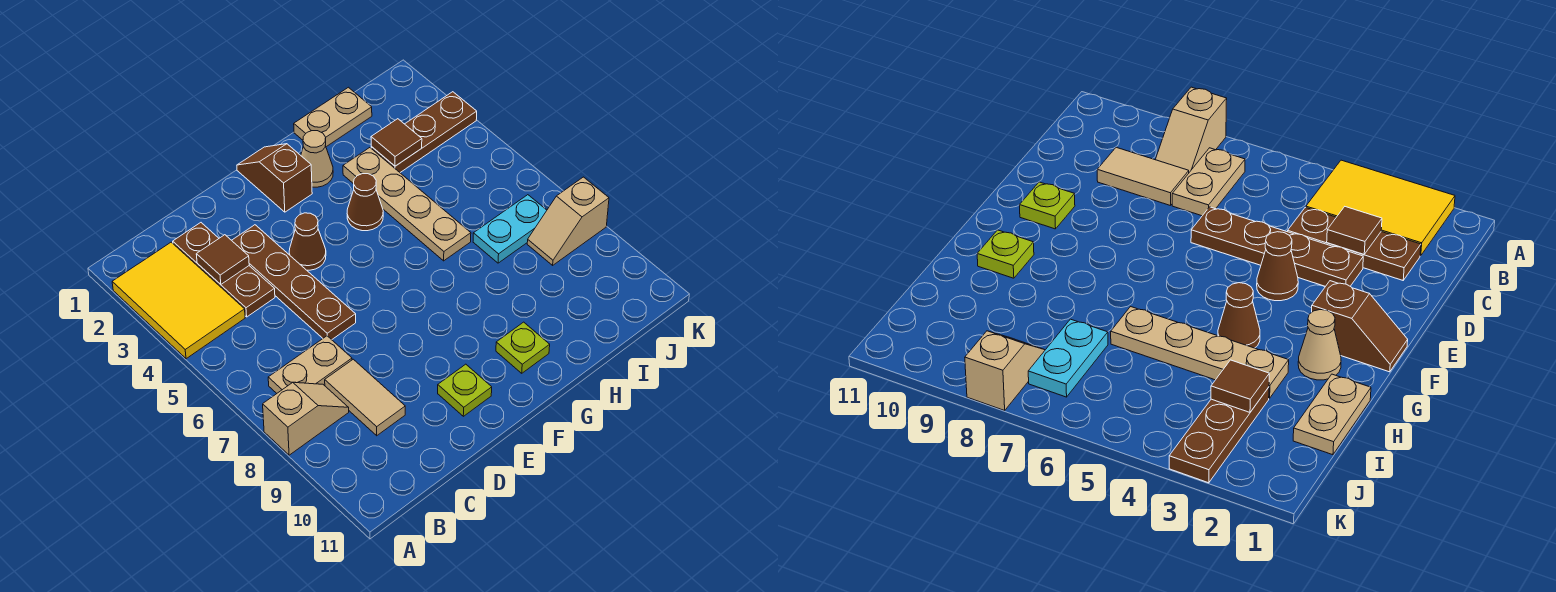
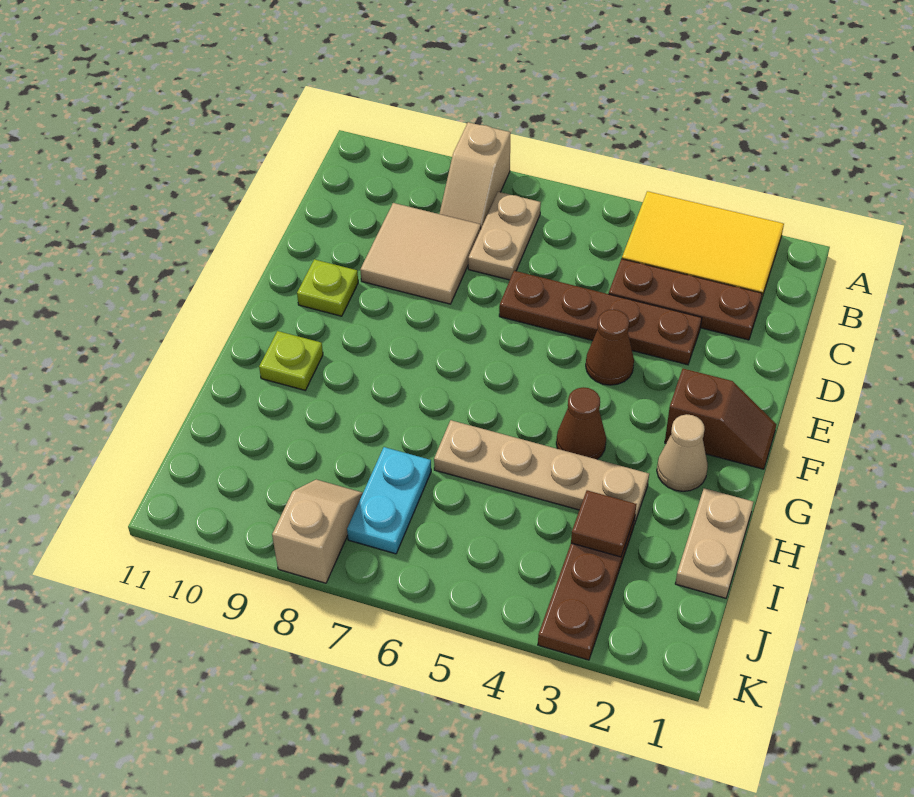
brown 1x1 tile [196,235,249,284] -> none
tan 1x2 tile [325,359,405,436] -> tan 2x2 tile [360,203,481,304]

